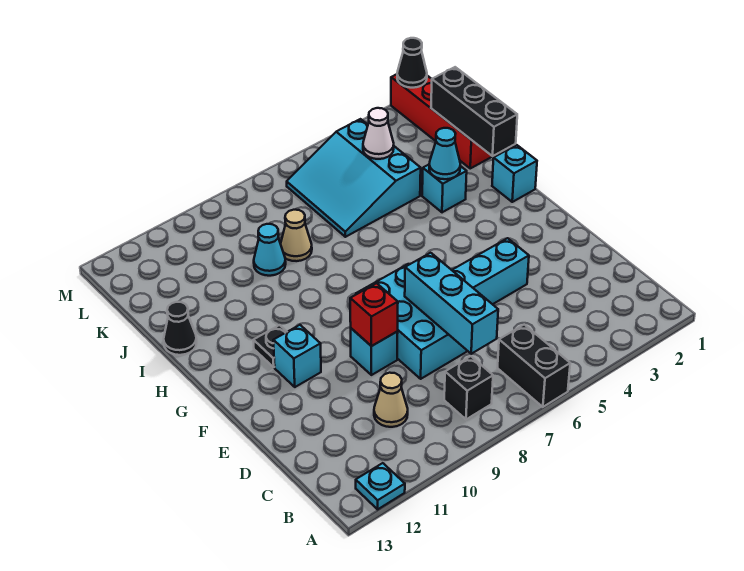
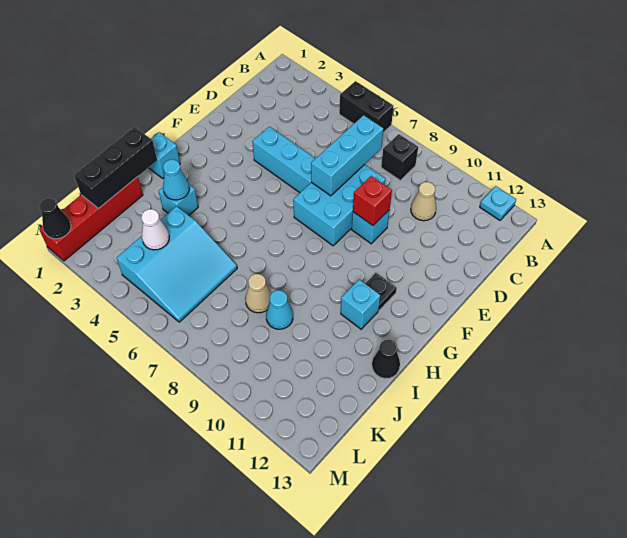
black 1x2 brick [498,325,570,407] -> black 1x2 brick turned to [339,81,394,133]
cyan 1x1 brick [273,325,321,387] -> cyan 1x1 brick moved to [341,280,380,329]

